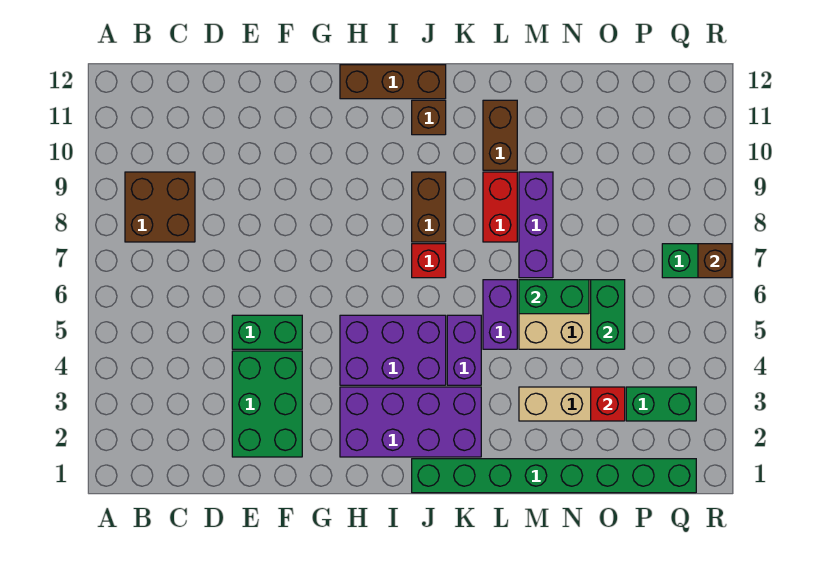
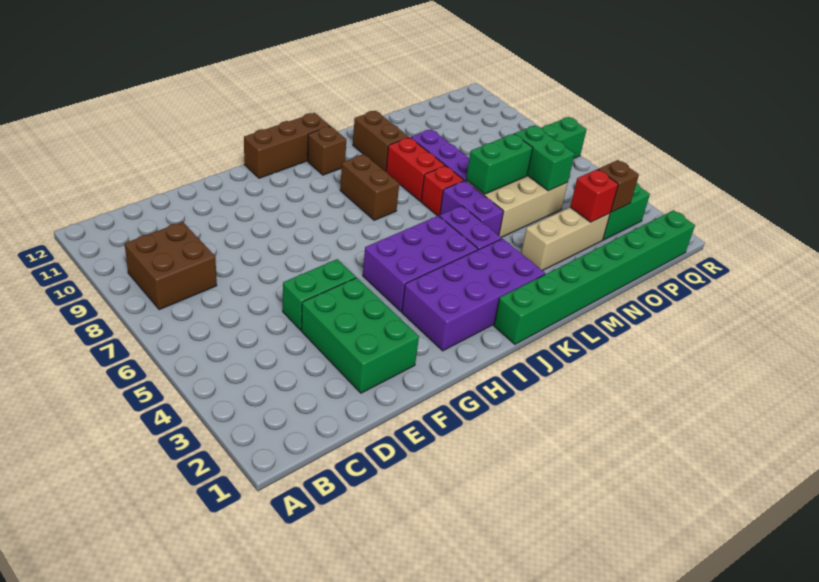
red 1x1 brick [412,244,446,278] -> red 1x1 brick moved to [421,166,464,216]
brown 1x1 brick [698,244,732,278] -> brown 1x1 brick moved to [598,160,639,212]

